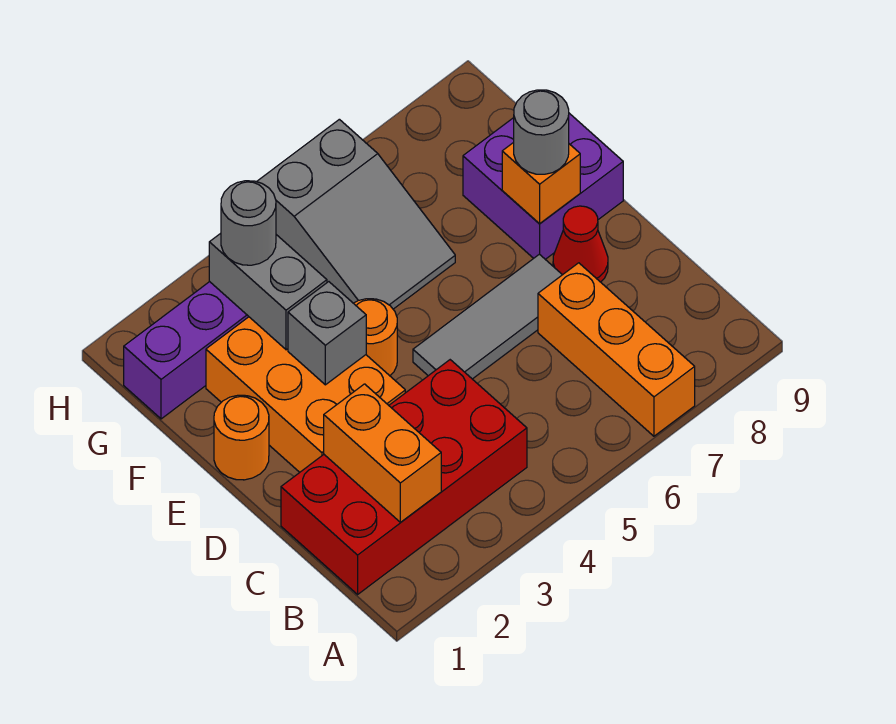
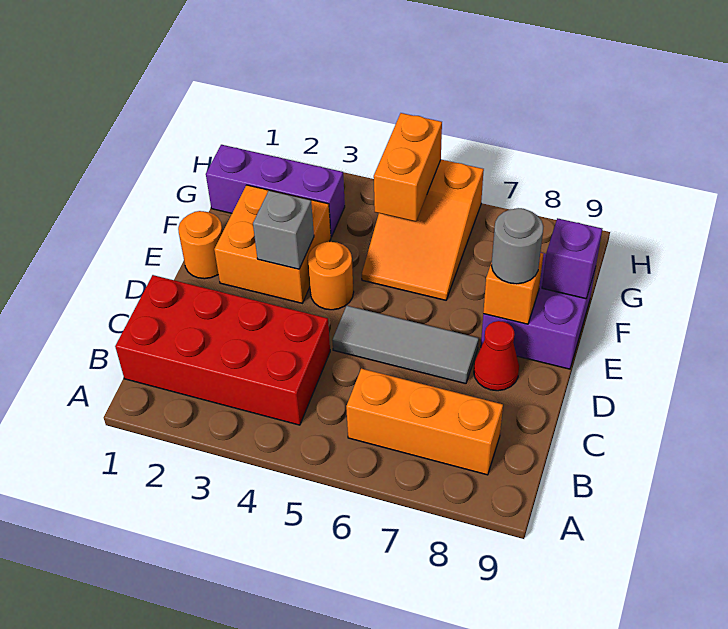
orange 1x3 brick [538,263,695,436] -> orange 1x3 brick turned to [346,369,503,475]
orange 1x2 brick [324,384,441,522] -> orange 1x2 brick moved to [374,113,442,222]
orange 2x3 brick [206,317,405,472] -> orange 2x2 brick [214,185,331,303]
grey 1x2 brick [209,233,327,350] -> none
grey 2x3 slope [257,119,455,309] -> orange 2x3 slope [362,160,484,300]
none -> purple 1x1 brick [542,218,602,299]
grey 1x1 round brick [221,181,276,265] -> none

